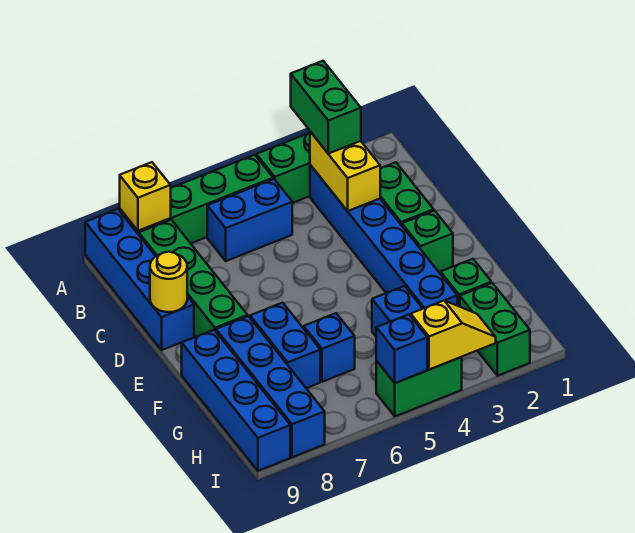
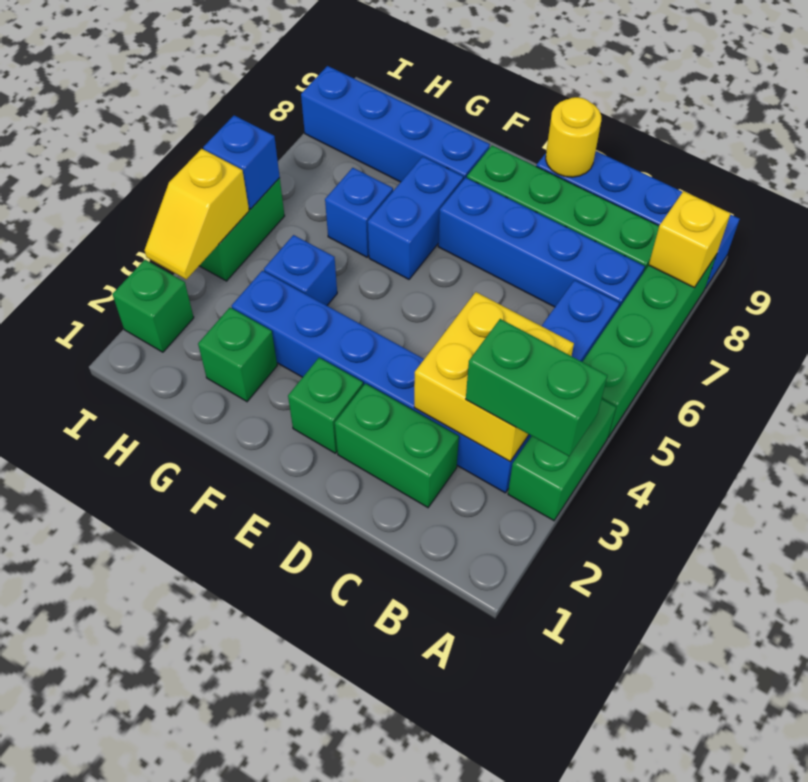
yellow 1x2 brick [310,132,381,211] -> yellow 2x2 brick [414,292,574,461]
blue 1x2 brick [250,303,320,388] -> blue 1x2 brick turned to [368,157,463,279]
blue 1x4 brick [182,330,290,471] -> blue 1x4 brick moved to [438,178,645,309]
green 1x2 brick [460,283,530,376] -> green 1x1 brick [113,260,194,352]

